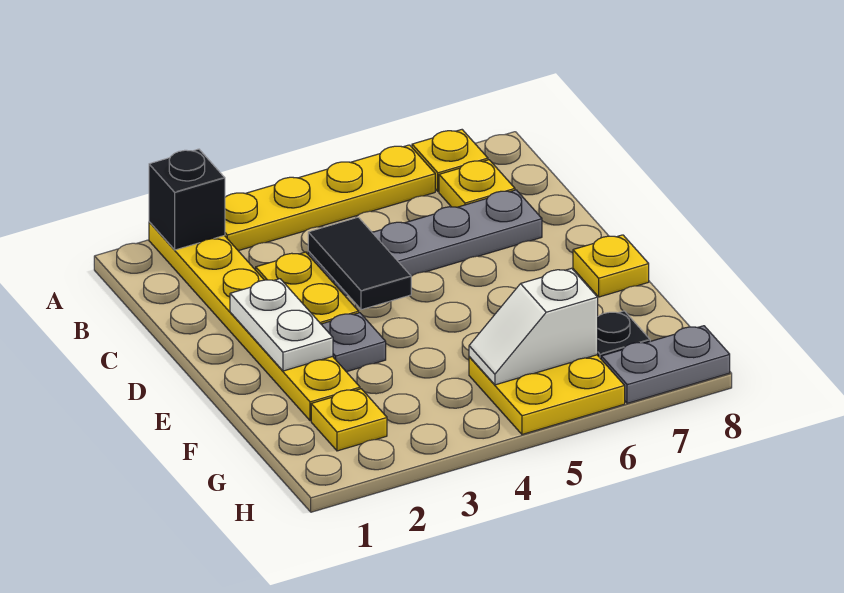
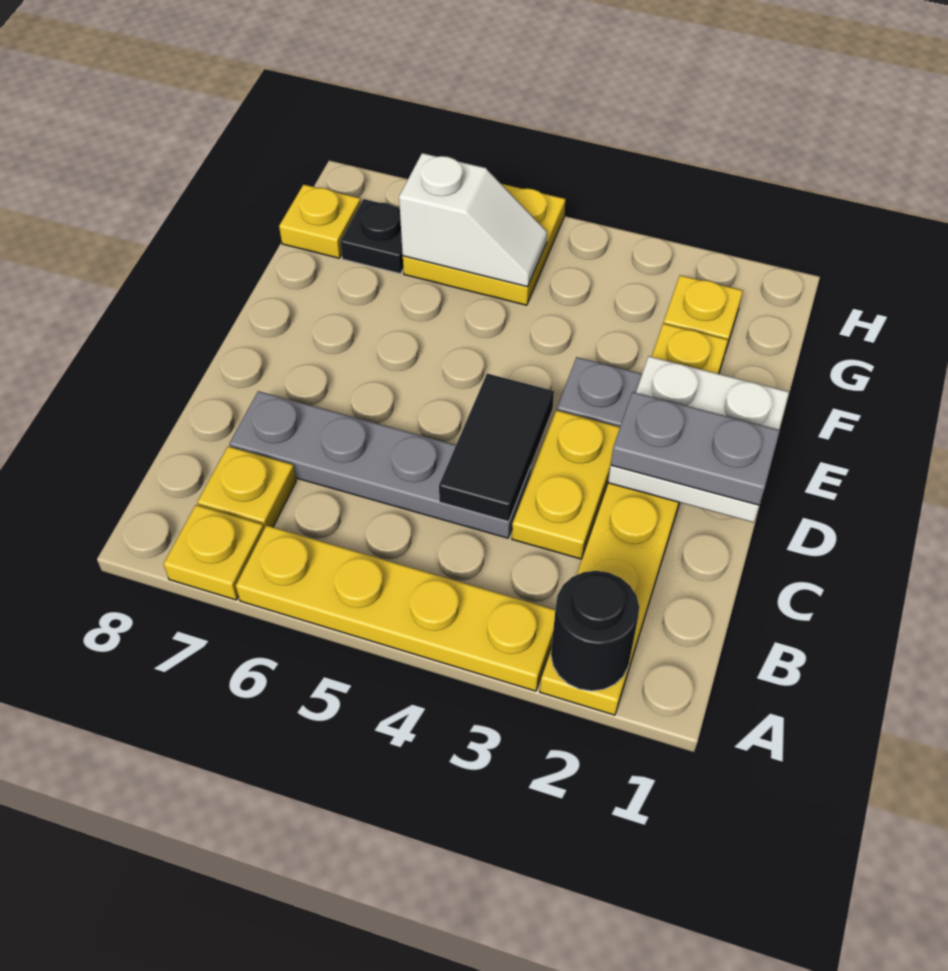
black 1x1 brick [149,149,225,250] -> black 1x1 round brick [551,571,639,691]
white 1x2 plate [230,279,333,371] -> white 2x2 plate [608,356,789,523]
yellow 1x1 plate [573,235,649,297] -> yellow 1x1 plate moved to [279,185,361,258]
grey 1x2 plate [601,326,730,403] -> grey 1x2 plate moved to [611,392,780,505]

